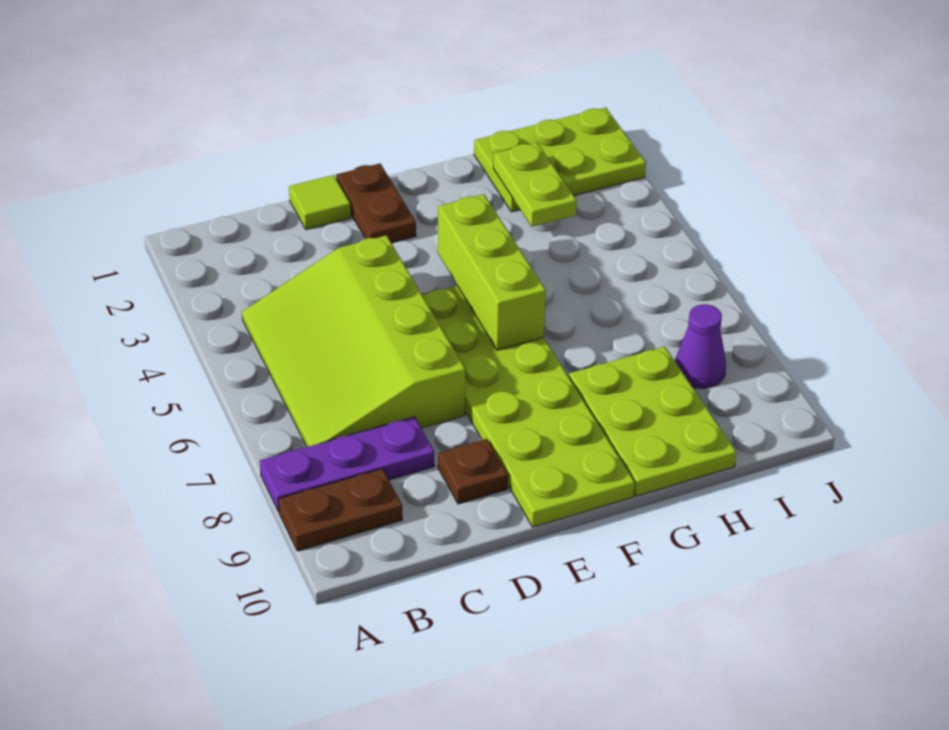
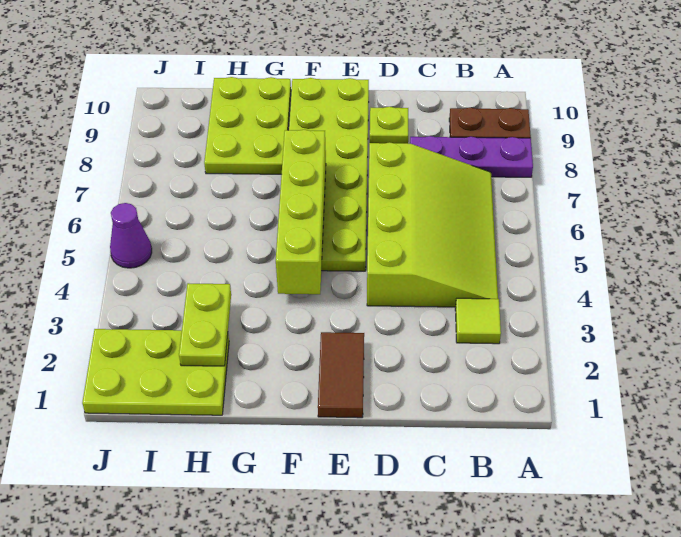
lime 1x1 tile [289,175,351,230] -> lime 1x1 tile moved to [455,298,501,344]
brown 1x1 plate [438,439,508,504] -> lime 1x1 plate [370,107,408,143]
brown 1x2 plate [336,164,416,243] -> brown 1x2 tile [318,332,364,418]
lime 1x3 brick [438,194,546,350] -> lime 1x4 brick [276,130,326,294]
purple 1x1 cone [675,304,726,388] -> purple 1x1 cone moved to [110,203,152,268]

